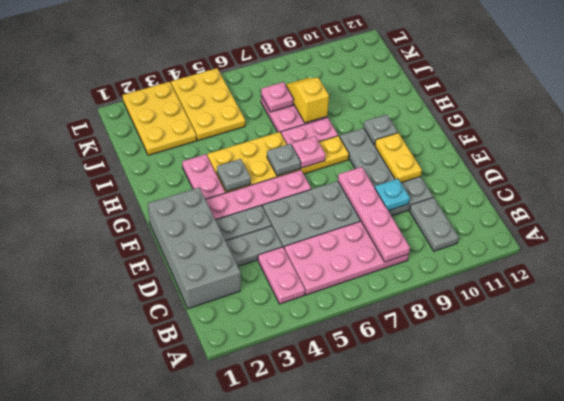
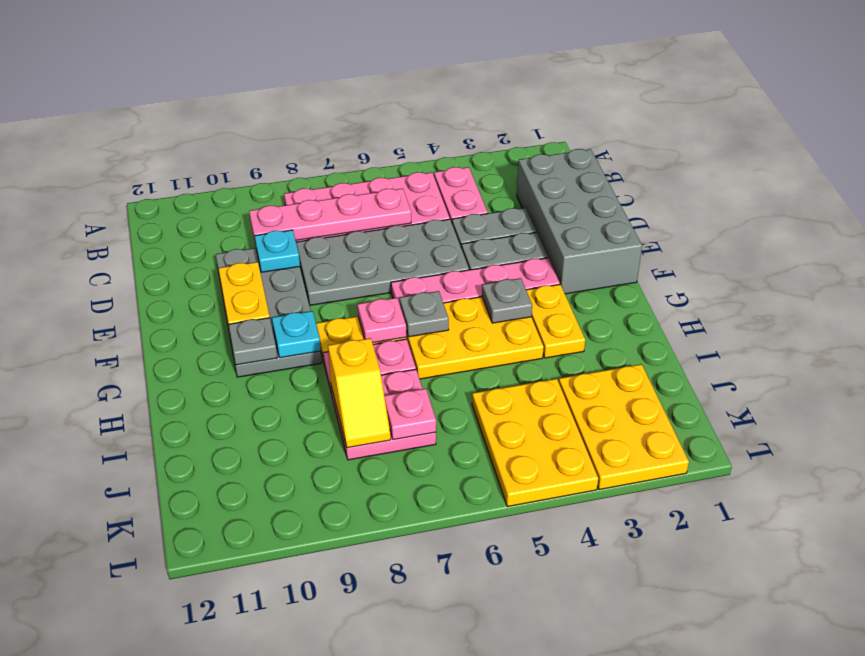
pink 1x4 plate [338,167,410,262] -> pink 1x4 plate turned to [249,189,411,245]
grey 1x2 plate [409,197,459,251] -> none
pink 1x2 plate [182,154,225,199] -> yellow 1x2 plate [526,284,585,358]
none -> cyan 1x1 plate [272,311,321,358]

